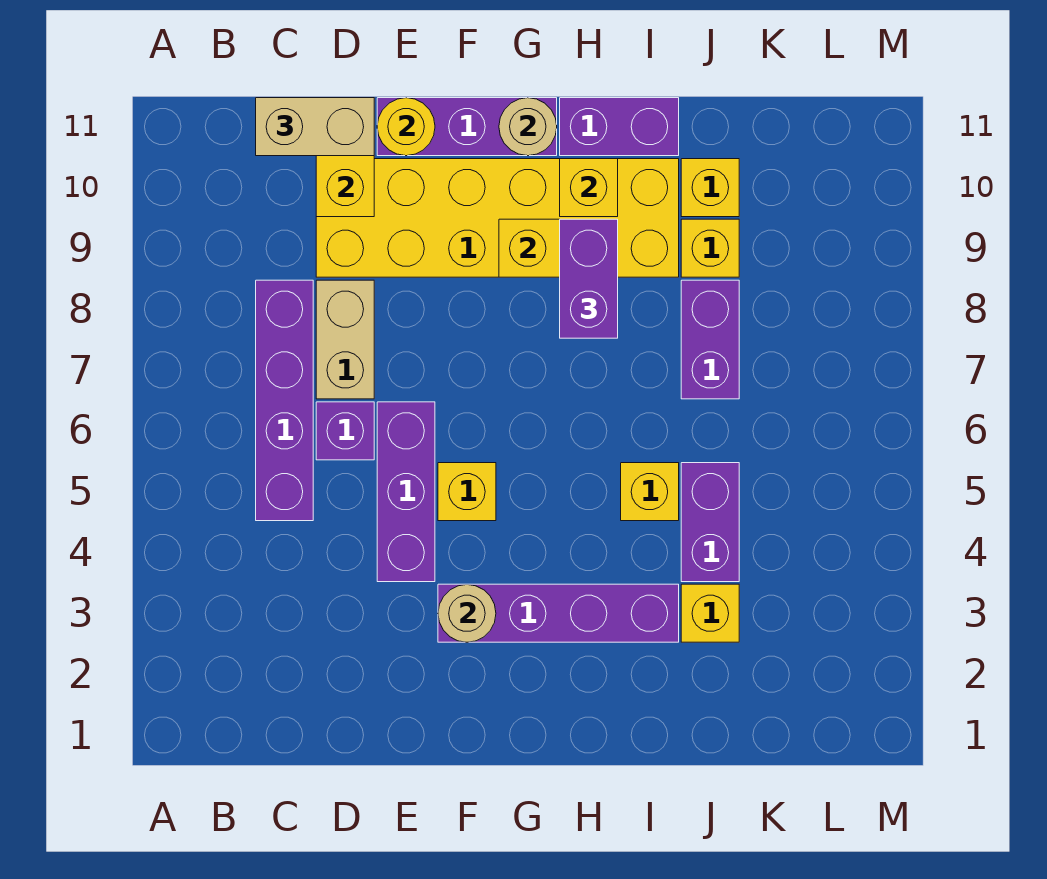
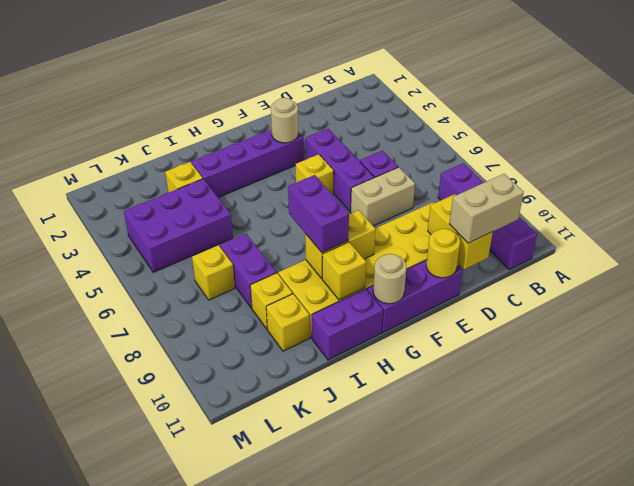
purple 1x4 brick [256,280,313,521] -> purple 1x4 brick moved to [438,163,537,270]
tan 1x2 brick [316,280,374,399] -> tan 1x2 brick turned to [351,167,415,226]
yellow 1x1 brick [621,463,679,521] -> yellow 1x1 brick moved to [192,245,235,300]
purple 1x2 brick [681,463,739,582] -> purple 2x3 brick [124,179,233,272]

